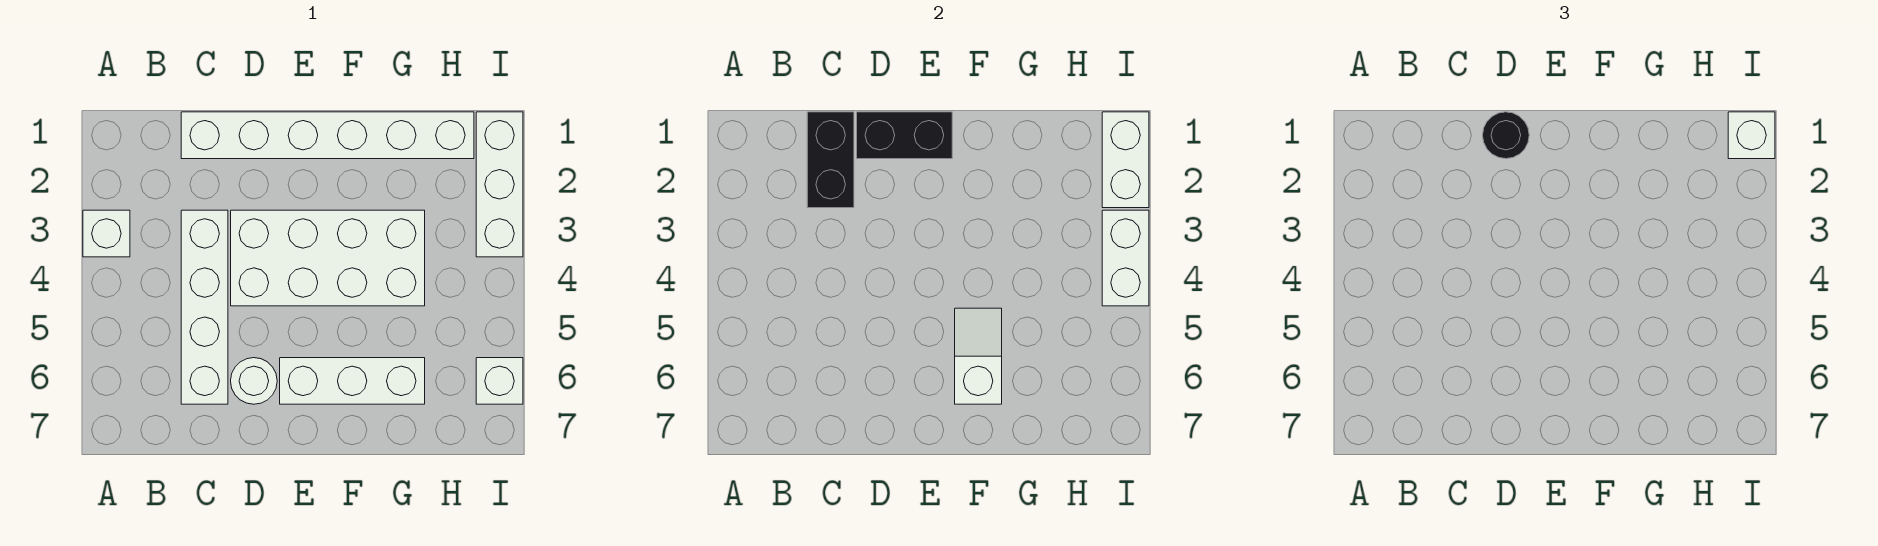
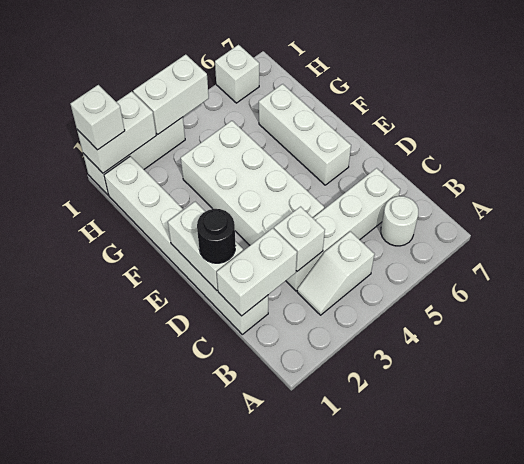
white 1x1 brick [83,210,130,257] -> white 1x1 brick moved to [274,207,325,271]
black 1x2 brick [807,112,854,208] -> white 1x2 brick [217,228,297,316]
black 1x2 brick [857,112,952,159] -> white 1x2 brick [168,202,243,291]
white 1x1 round brick [231,358,277,404] -> white 1x1 round brick moved to [381,196,418,246]
white 1x2 slope [955,308,1002,404] -> white 1x2 slope moved to [297,231,374,315]

